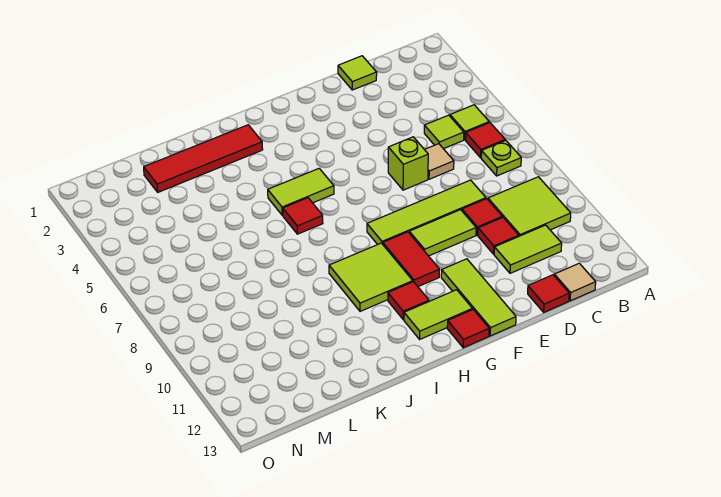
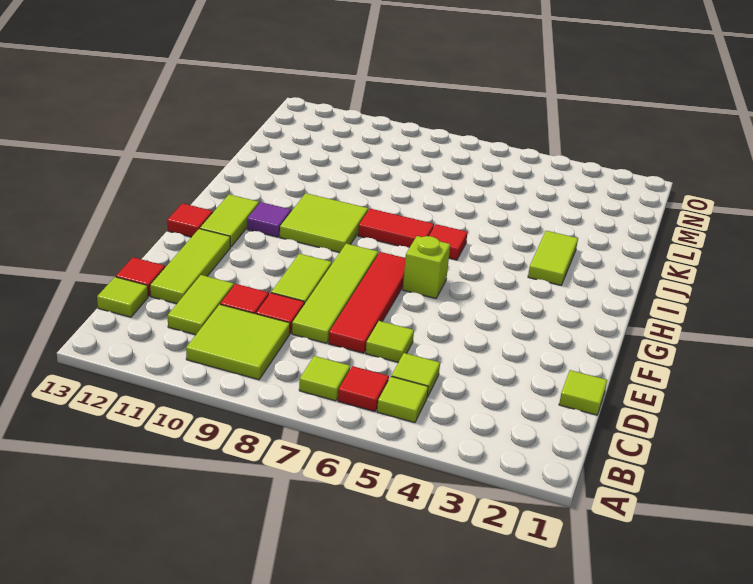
lime 1x1 plate [481,140,521,176] -> lime 1x1 tile [299,356,350,401]
tan 1x1 tile [554,263,596,301] -> lime 1x1 tile [97,277,148,317]
tan 1x1 tile [424,144,454,179] -> lime 1x1 tile [366,321,414,362]
lime 1x1 brick [388,137,428,190] -> lime 1x1 brick moved to [403,236,450,299]
lime 1x3 tile [441,259,516,336] -> lime 1x3 tile turned to [150,229,230,304]
red 1x2 tile [383,232,440,287] -> red 1x2 tile moved to [358,209,434,248]
lime 1x2 tile [268,169,334,215] -> lime 1x2 tile moved to [528,231,578,285]
red 1x1 tile [388,282,429,320] -> purple 1x1 tile [247,202,291,237]
red 1x4 tile [144,125,263,192] -> red 1x4 tile moved to [329,252,405,353]

